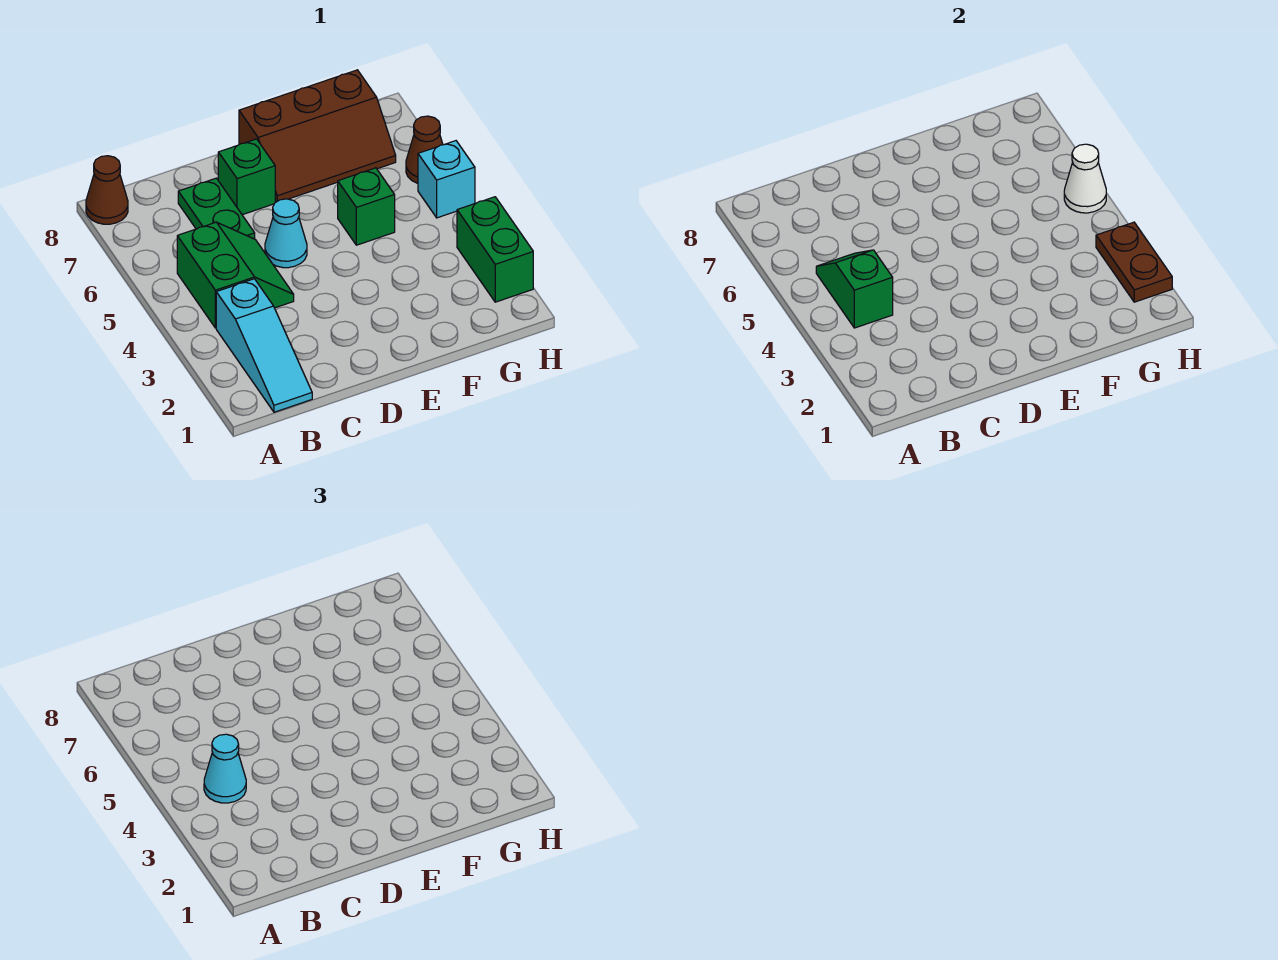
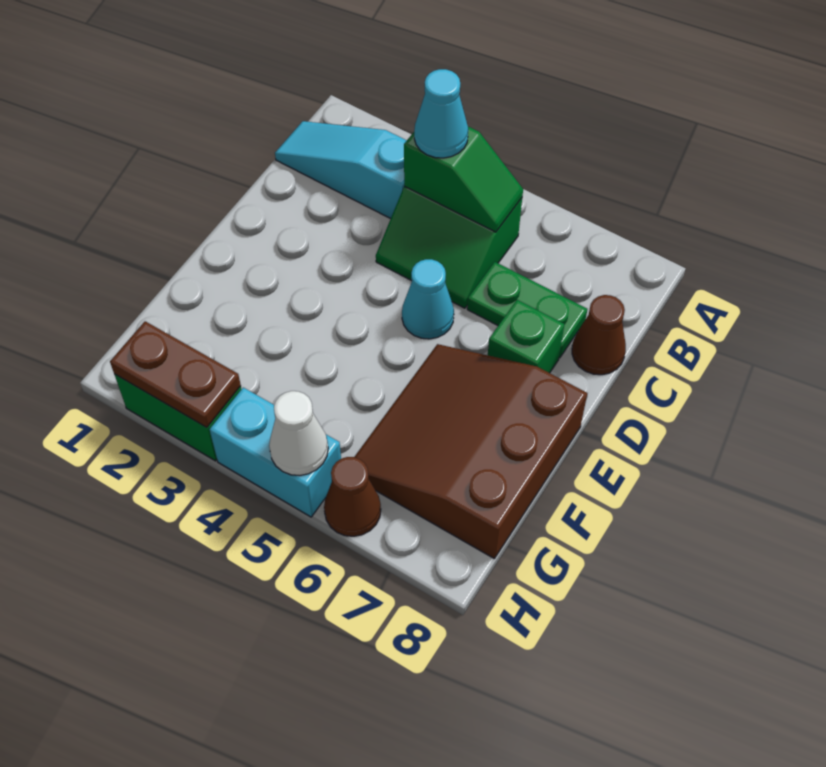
brown 1x1 cone [86,156,128,224] -> brown 1x1 cone moved to [572,295,626,375]
brown 2x3 slope [239,70,396,202] -> brown 3x3 slope [355,344,587,558]
green 1x1 brick [338,168,395,245] -> none
cyan 1x1 brick [418,141,475,218] -> cyan 1x2 brick [210,388,341,517]

